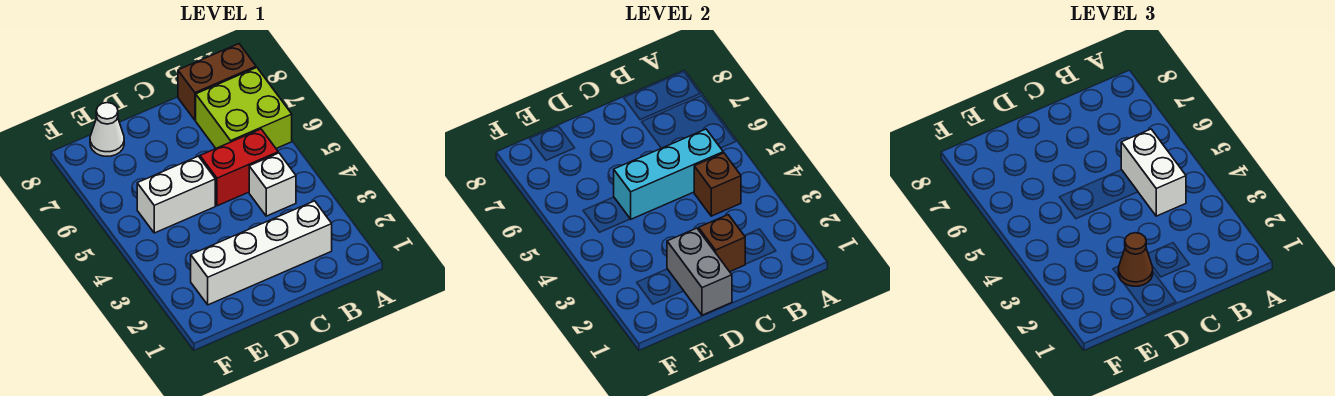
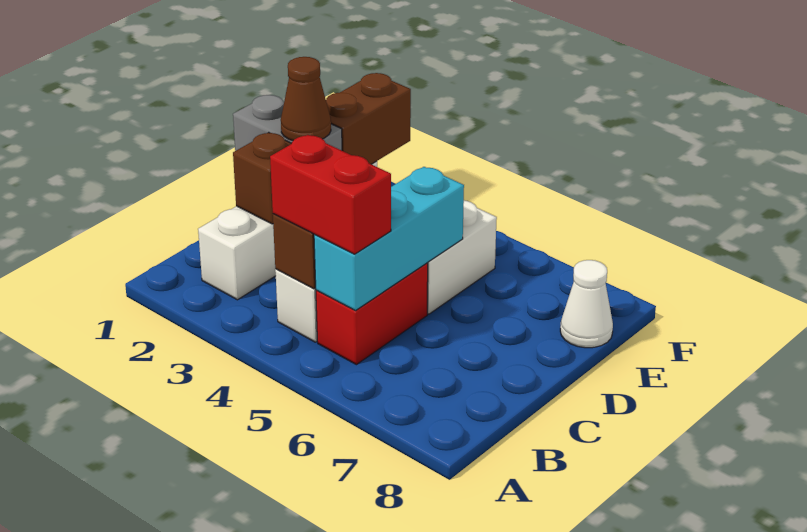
lime 2x2 brick [196,68,292,148] -> none
brown 1x2 brick [178,44,256,120] -> brown 1x2 brick moved to [326,73,411,164]
white 1x2 brick [1121,129,1186,216] -> red 1x2 brick [270,135,391,254]

